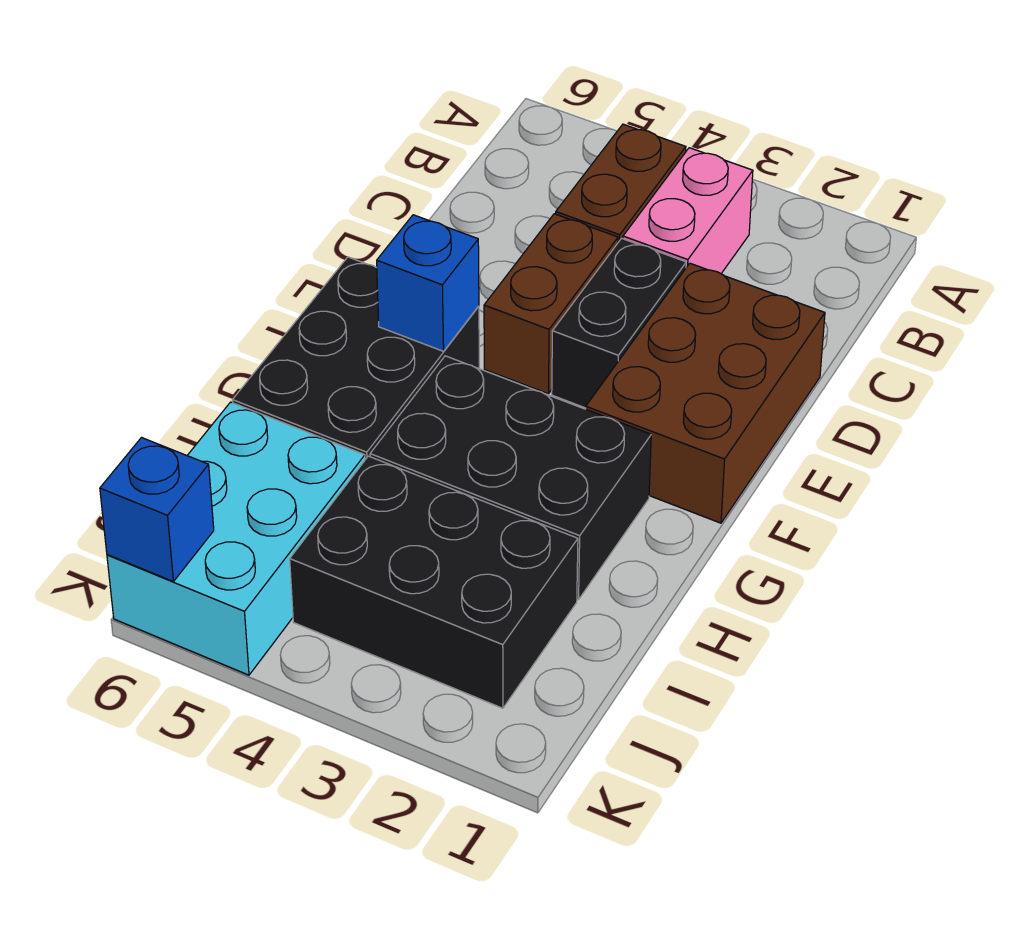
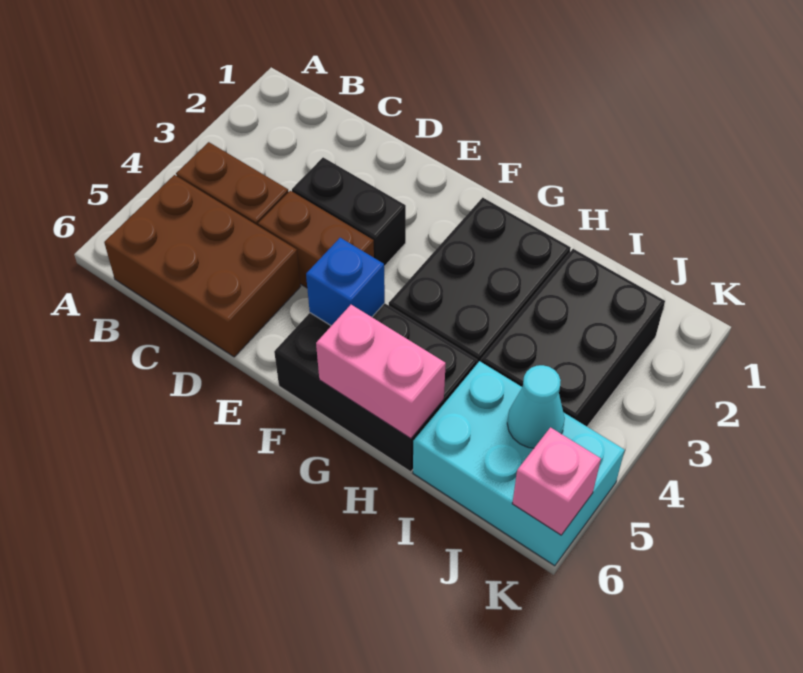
pink 1x2 brick [623,148,753,274] -> pink 1x2 brick moved to [316,305,446,439]
brown 2x3 brick [586,263,825,523] -> brown 2x3 brick moved to [104,175,301,357]
none -> cyan 1x1 cone [507,365,565,448]
blue 1x1 brick [100,438,214,581] -> pink 1x1 brick [512,427,601,535]

